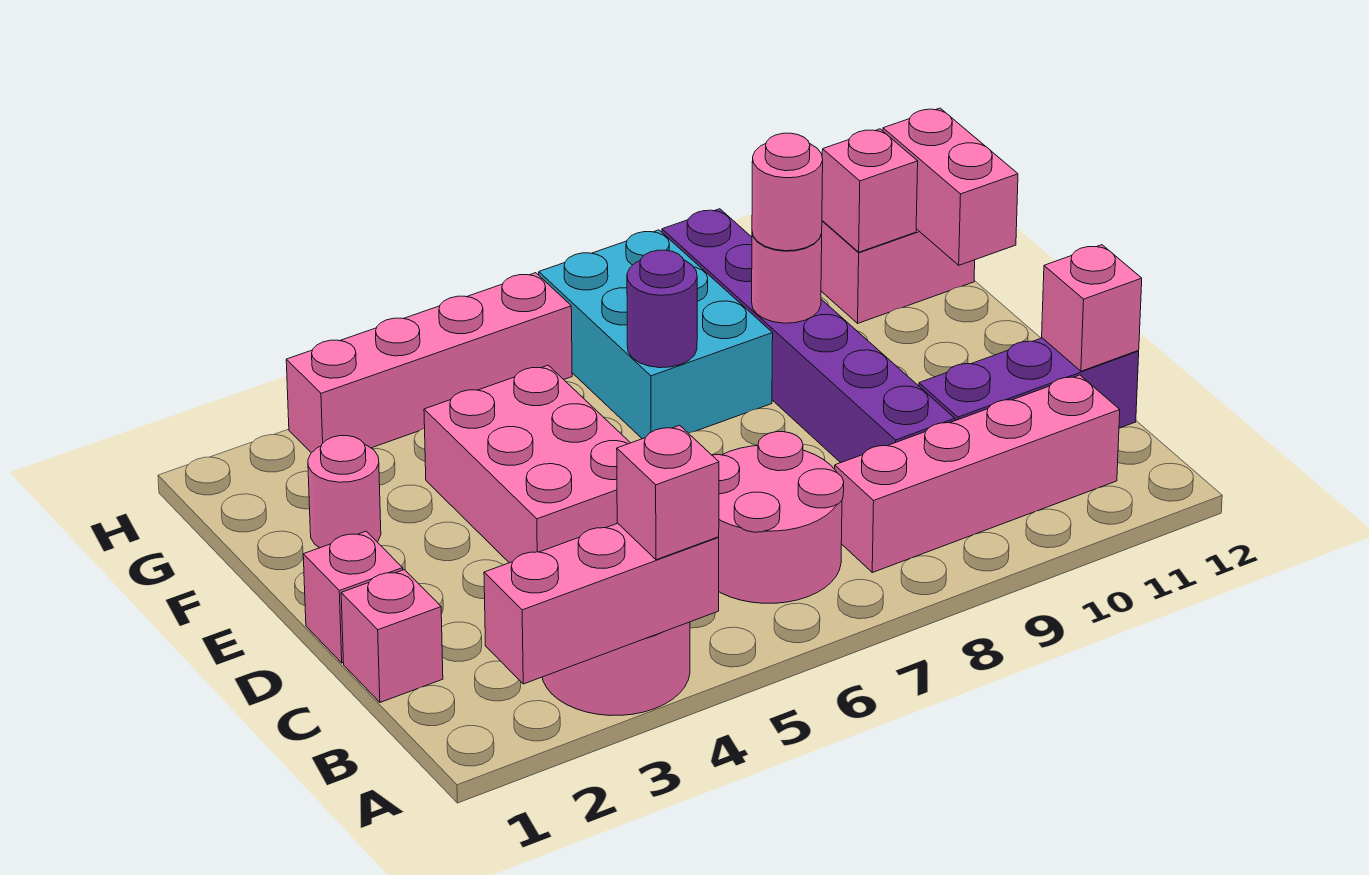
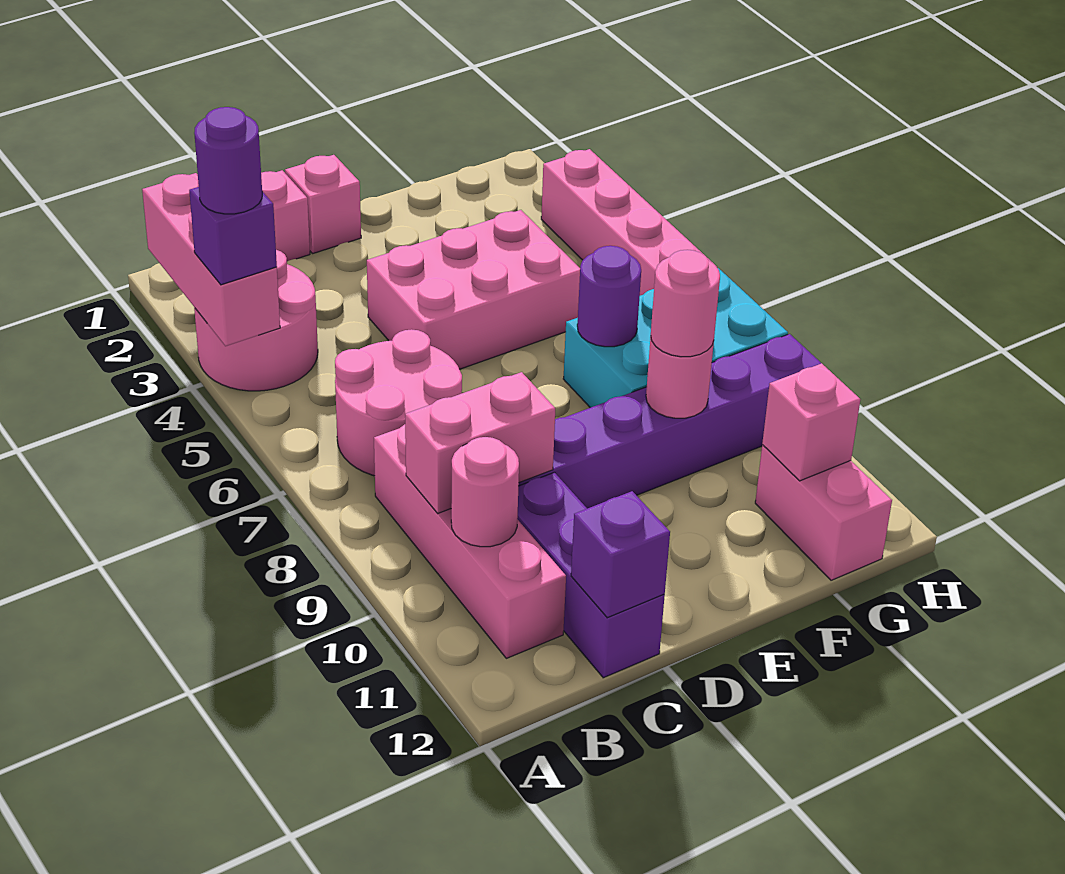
pink 1x1 brick [617,425,719,560] -> purple 1x1 brick [189,187,277,285]
none -> purple 1x1 round brick [194,107,262,214]
pink 1x1 brick [1042,245,1142,371] -> purple 1x1 brick [571,491,670,618]
pink 1x1 round brick [308,436,381,548] -> pink 1x1 round brick moved to [451,437,519,547]
pink 1x2 brick [883,108,1018,265] -> pink 1x2 brick moved to [405,372,555,513]

